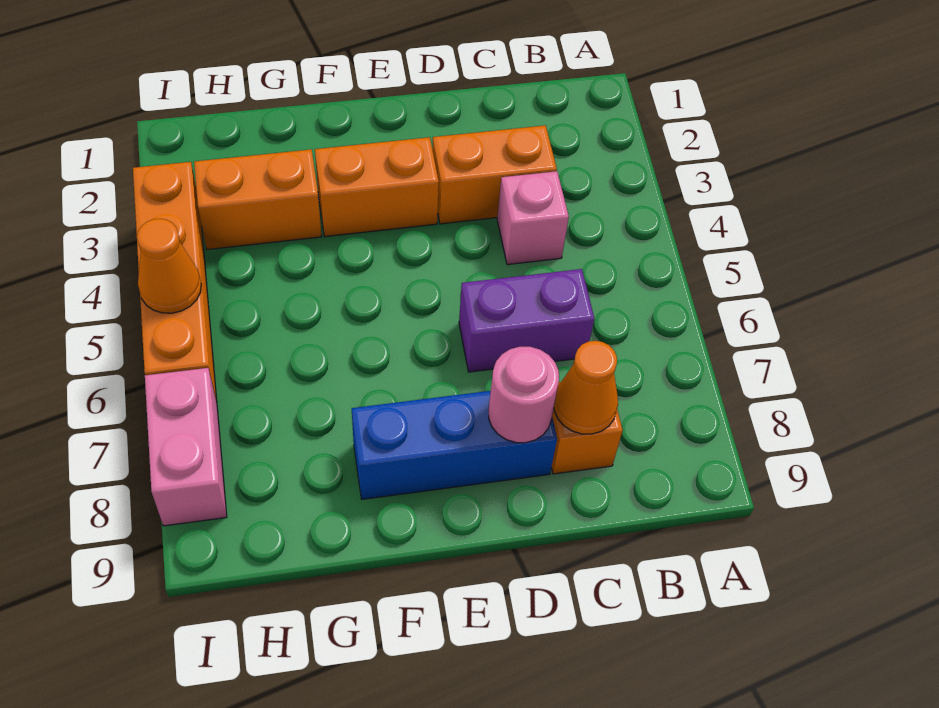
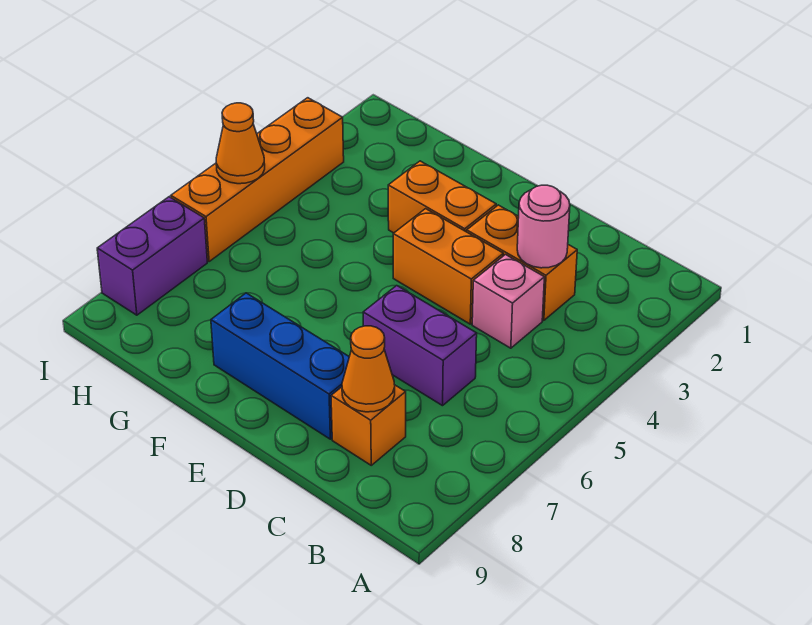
pink 1x1 round brick [489,347,559,443] -> pink 1x1 round brick moved to [517,185,570,268]
orange 1x2 brick [194,149,322,250] -> orange 1x2 brick moved to [393,209,503,324]
pink 1x2 brick [145,368,227,526] -> purple 1x2 brick [97,197,207,315]

